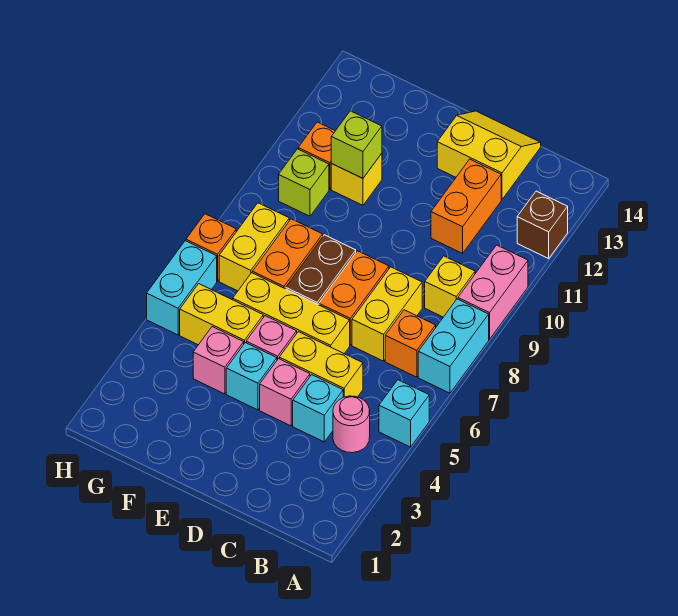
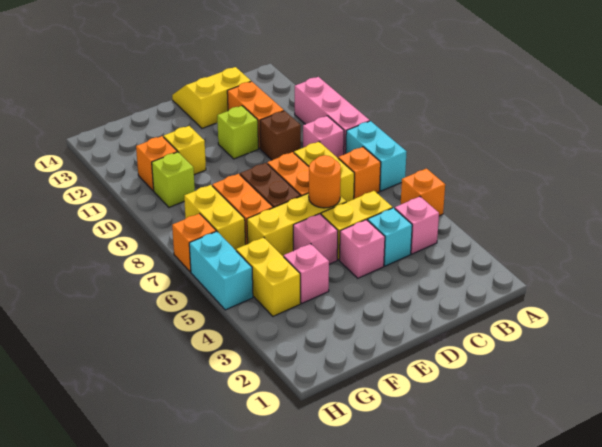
cyan 1x1 brick [379,380,429,447] -> orange 1x1 brick [401,169,445,216]
pink 1x2 brick [458,245,528,339] -> pink 1x3 brick [295,77,370,154]
brown 1x1 brick [517,191,568,258] -> brown 1x1 brick moved to [260,111,301,160]
pink 1x1 round brick [333,396,370,453] -> pink 1x1 brick [395,197,439,254]
yellow 1x1 brick [425,256,475,317] -> pink 1x1 brick [303,116,344,158]
none -> orange 1x1 round brick [309,155,341,208]
cyan 1x1 brick [226,343,277,410] -> none
yellow 1x2 brick [180,284,263,345] -> yellow 1x2 brick turned to [236,237,300,316]
lime 1x1 brick [331,111,382,178] -> lime 1x1 brick moved to [217,106,258,159]

